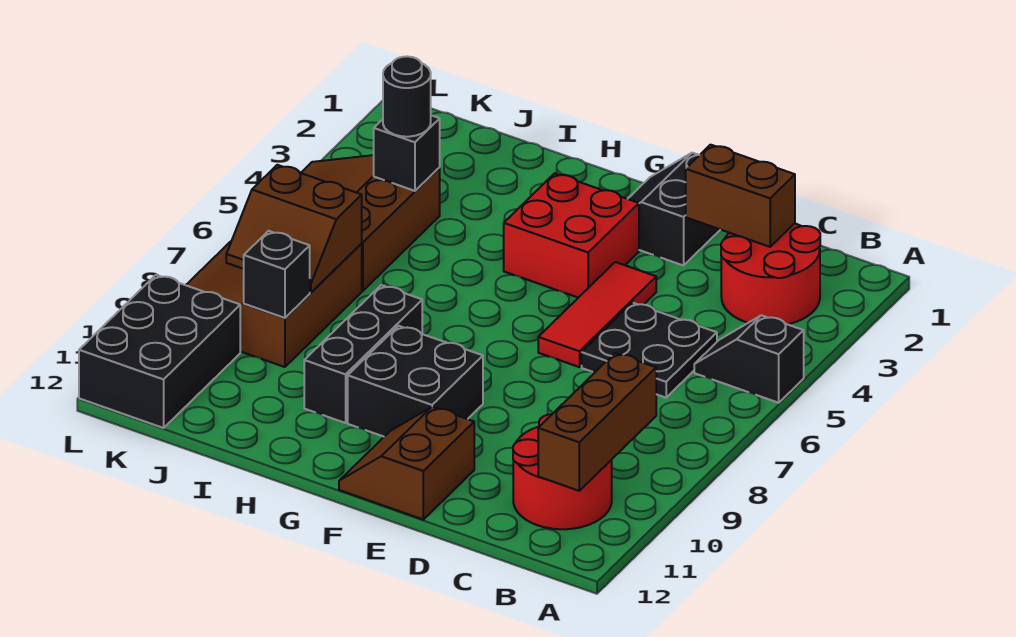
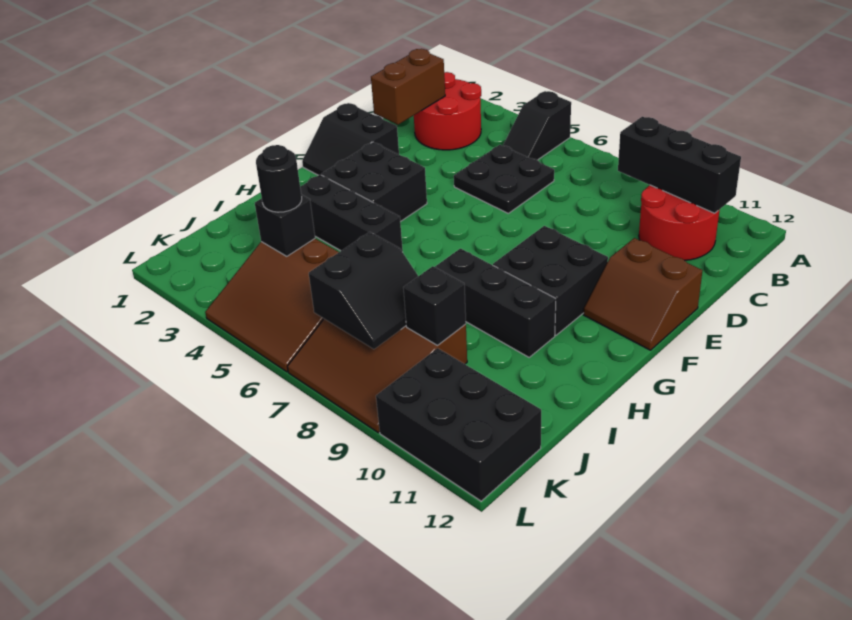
brown 1x3 brick [538,353,656,491] -> black 1x3 brick [618,117,741,213]
red 1x3 tile [538,262,656,367] -> none
red 2x2 brick [504,173,639,298] -> black 2x2 brick [321,142,427,222]
none -> black 1x3 brick [300,175,403,252]
brown 2x2 slope [226,165,362,293] -> black 2x2 slope [309,232,418,349]

